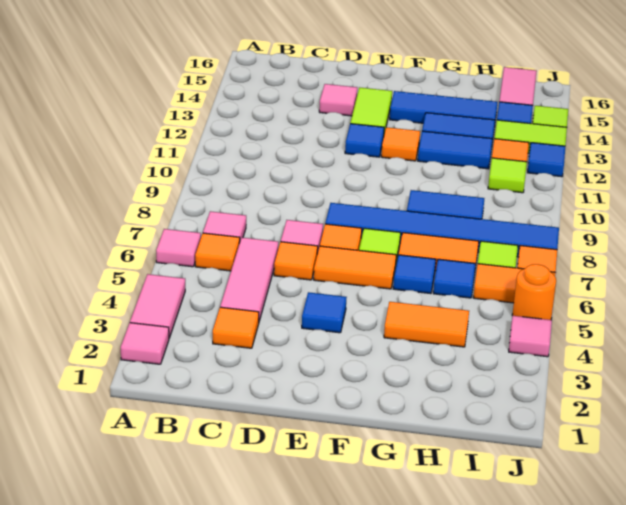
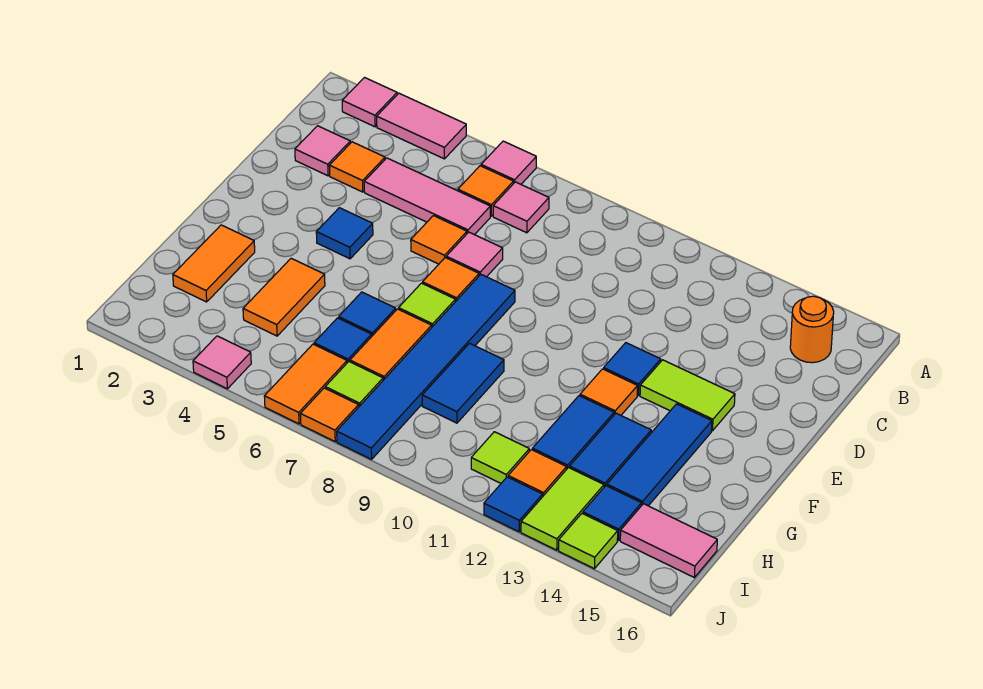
pink 1x1 tile [319,84,357,116] -> pink 1x1 tile moved to [295,126,350,176]
orange 1x2 tile [314,246,396,289] -> orange 1x2 tile moved to [173,225,255,302]
orange 1x1 round brick [512,264,556,320] -> orange 1x1 round brick moved to [790,296,834,363]

